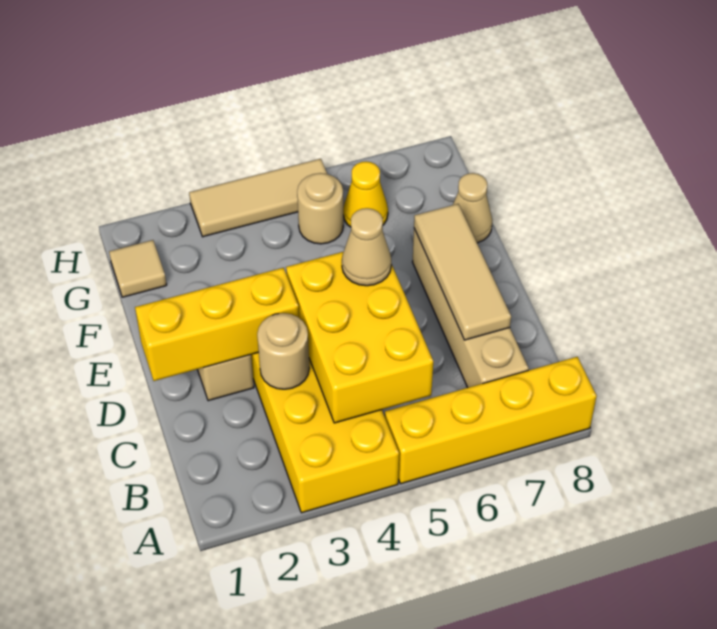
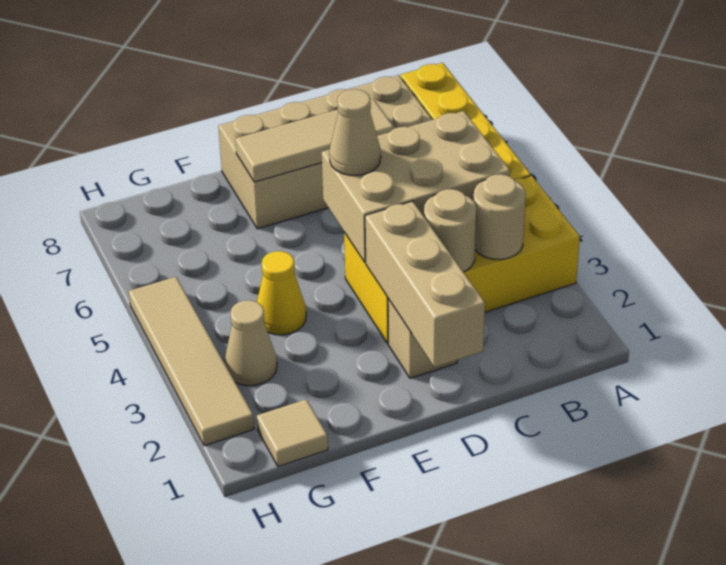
yellow 2x3 brick [286,252,433,423] -> tan 2x3 brick [322,111,510,262]
tan 1x4 brick [413,229,529,388] -> tan 2x4 brick [218,75,432,229]
yellow 1x3 brick [135,268,299,381] -> tan 1x3 brick [365,201,485,367]
tan 1x1 cone [453,173,492,243] -> tan 1x1 cone moved to [225,300,277,386]
tan 1x1 round brick [297,173,343,244] -> tan 1x1 round brick moved to [474,174,526,260]
yellow 1x1 cone [343,161,388,227] -> yellow 1x1 cone moved to [257,251,306,335]
tan 1x3 tile [189,159,327,237] -> tan 1x4 tile [129,277,254,446]

